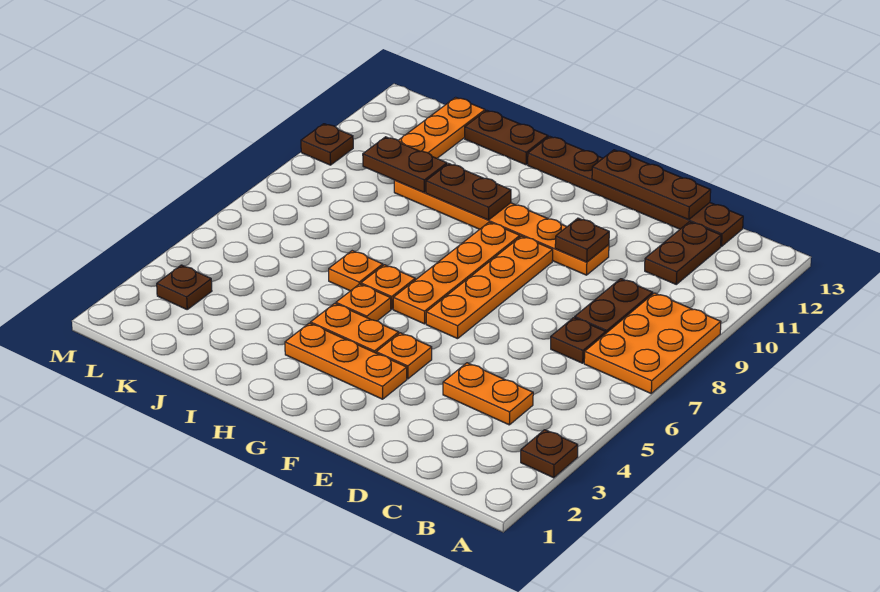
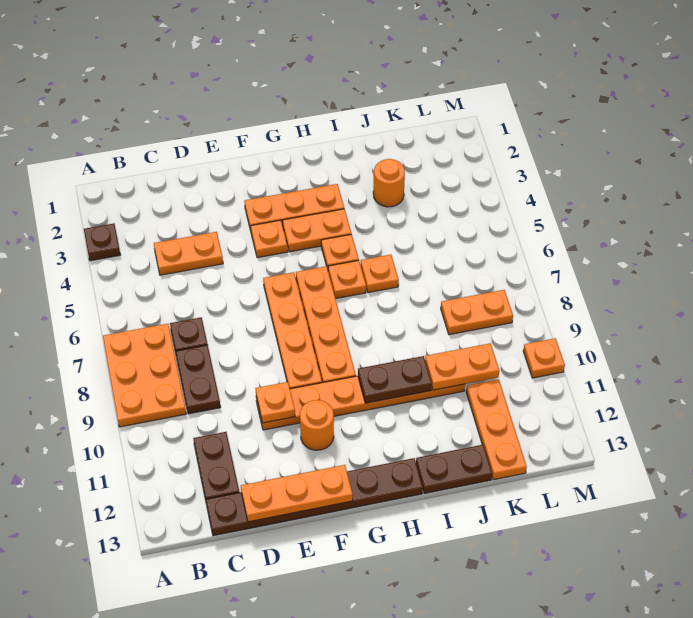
brown 1x3 plate [592,150,711,220] -> orange 1x3 plate [241,465,353,522]
brown 1x1 plate [555,218,609,262] -> orange 1x1 plate [255,382,295,423]
none -> orange 1x1 round brick [300,400,334,450]
none -> orange 1x1 round brick [373,159,405,207]
brown 1x2 plate [363,137,447,192] -> orange 1x2 plate [425,343,499,390]
none -> orange 1x2 plate [441,290,513,335]
brown 1x1 plate [157,265,212,309] -> none
brown 1x1 plate [301,124,353,165] -> orange 1x1 plate [523,338,565,378]

